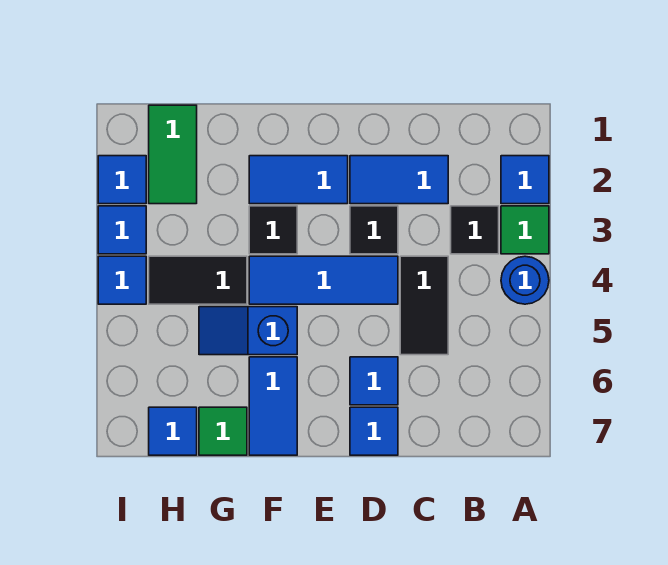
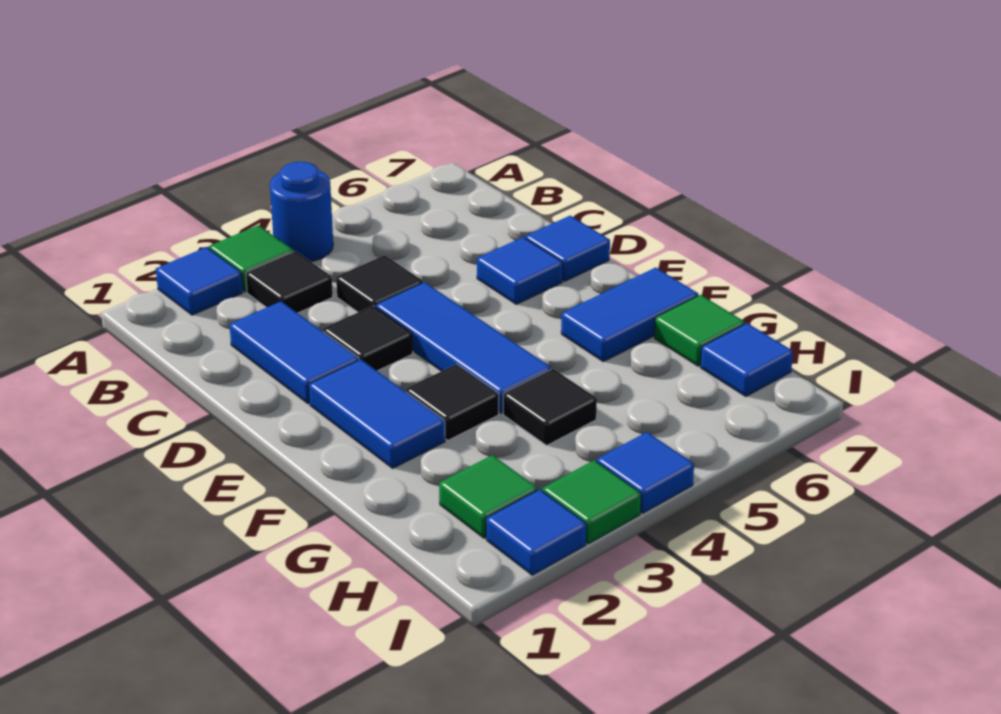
black 1x2 tile [400,256,448,355] -> black 1x1 tile [336,255,423,312]
blue 1x2 slope [199,307,297,355] -> none
black 1x2 tile [149,256,247,304] -> black 1x1 tile [503,369,597,445]
green 1x2 tile [149,105,197,204] -> green 1x1 tile [439,455,537,538]
blue 1x1 tile [98,206,146,254] -> green 1x1 tile [542,460,641,544]

